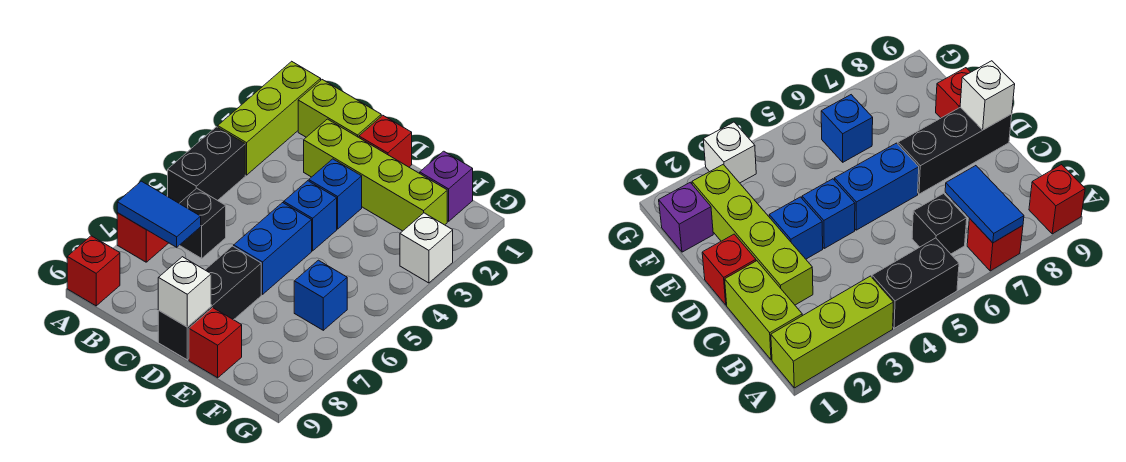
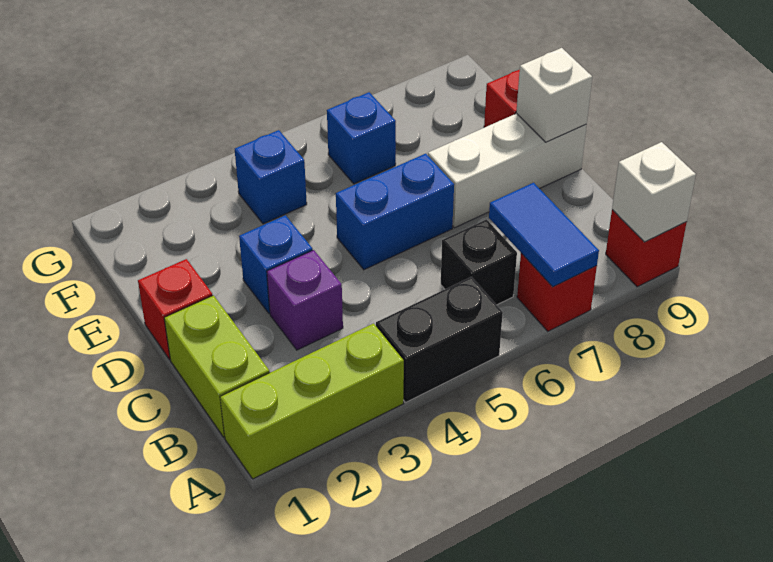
lime 1x4 brick [304,119,447,231] -> none
blue 1x1 brick [284,181,337,251] -> blue 1x1 brick moved to [235,130,307,224]
black 1x3 brick [158,246,261,360] -> white 1x3 brick [428,113,586,228]
purple 1x1 brick [420,151,473,221] -> purple 1x1 brick moved to [267,250,343,350]
white 1x1 brick [400,213,453,283] -> white 1x1 brick moved to [612,142,696,242]

